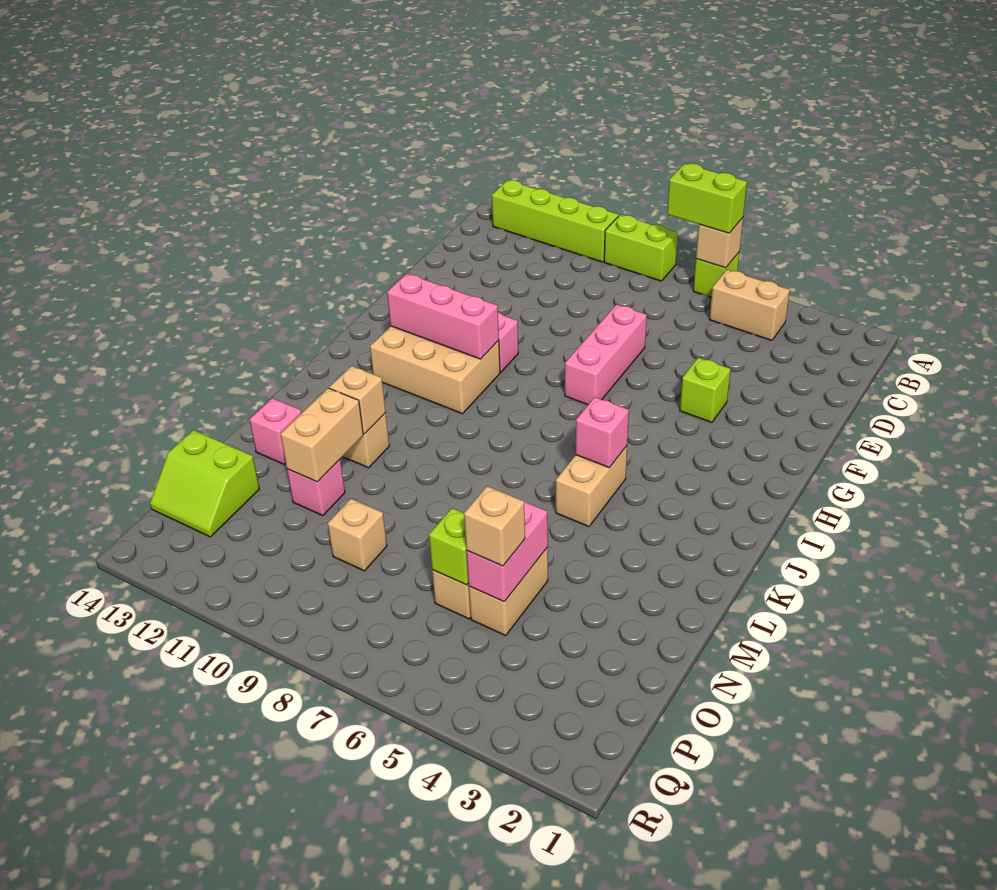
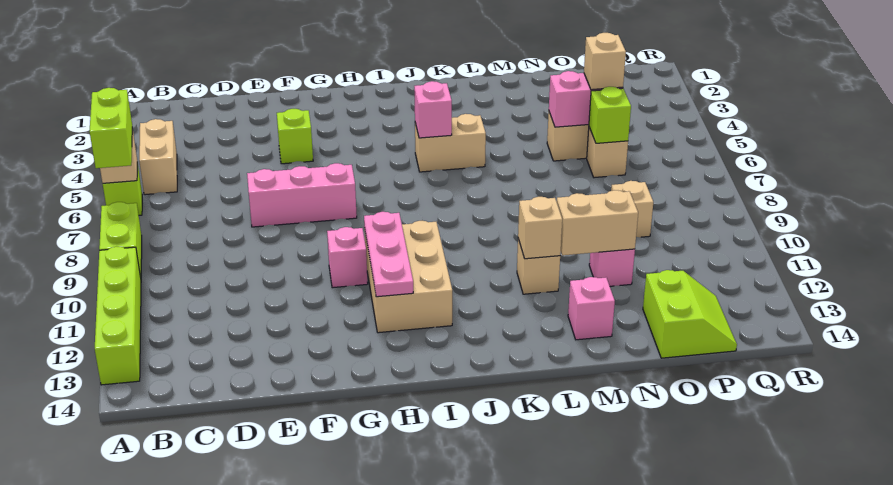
pink 1x3 brick [387,274,499,359] -> pink 1x3 plate [364,212,413,297]

